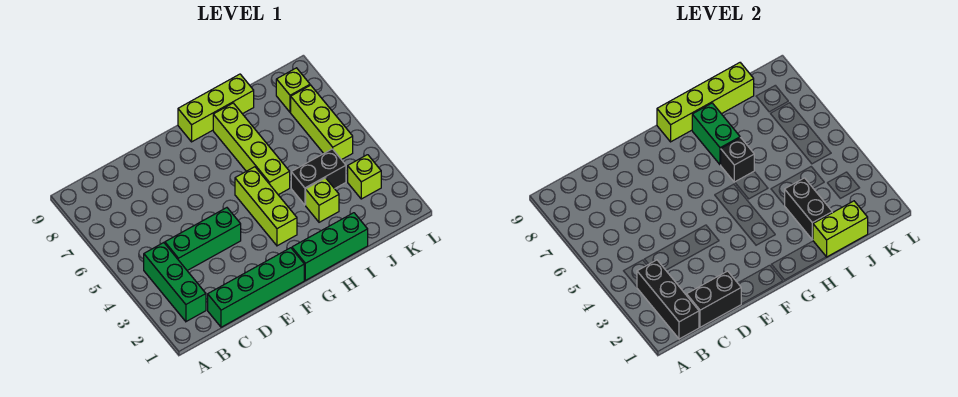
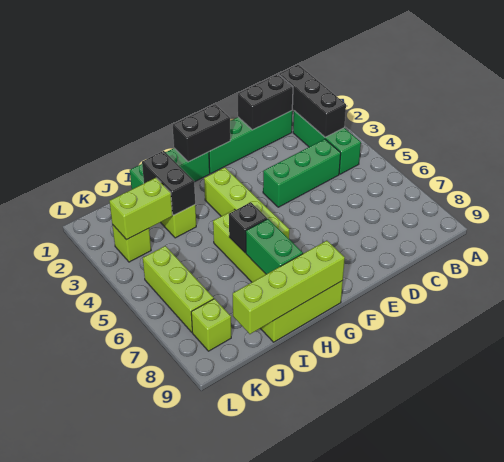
lime 1x3 brick [235,167,297,246] -> lime 1x4 brick [204,167,289,239]
lime 1x2 brick [813,201,868,257] -> lime 1x2 brick moved to [109,178,172,240]
black 1x2 brick [291,149,346,205] -> black 1x2 brick moved to [173,104,230,162]

